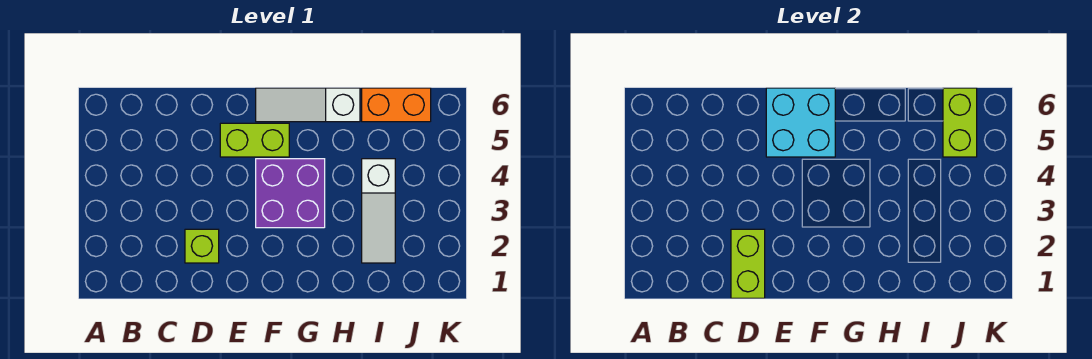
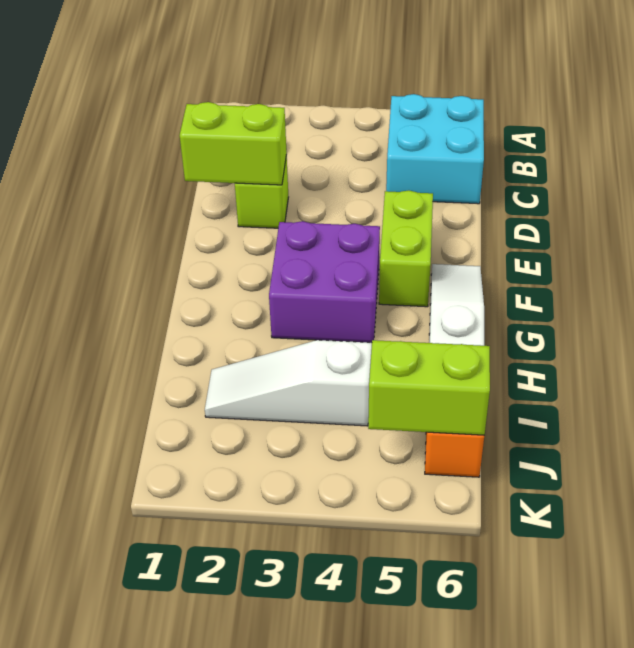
cyan 2x2 brick [766,88,835,157] -> cyan 2x2 brick moved to [386,94,484,204]

